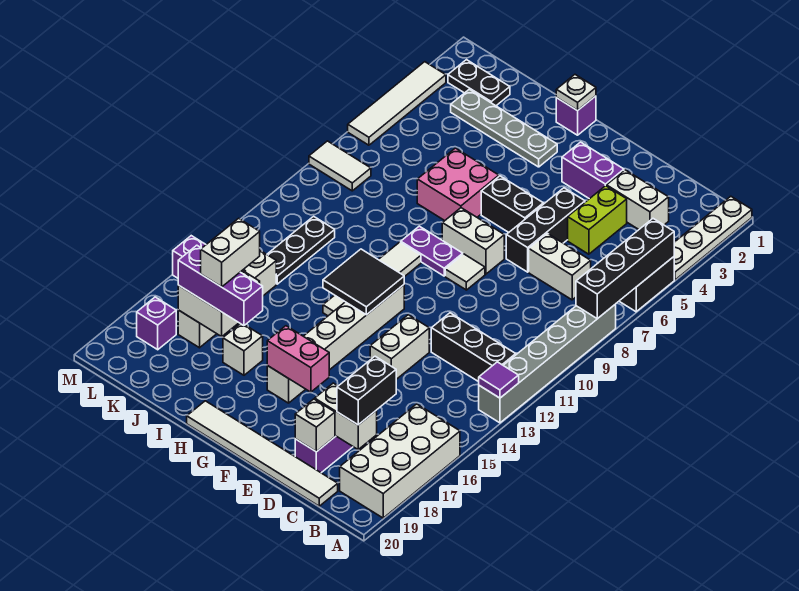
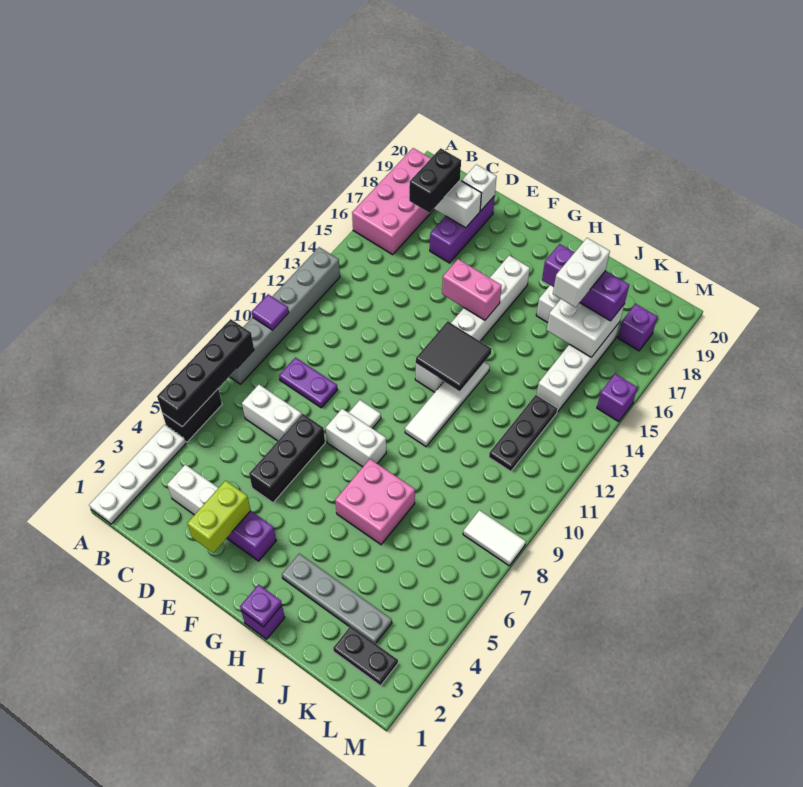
purple 1x1 tile [479,362,519,398] -> purple 1x1 tile moved to [252,294,289,330]
white 2x4 brick [340,404,460,518] -> pink 2x4 brick [352,148,434,254]
black 1x3 brick [431,313,516,382] -> none
white 1x6 tile [187,401,338,506] -> none
lime 1x2 brick [568,186,627,254] -> lime 1x2 brick moved to [187,480,251,553]
white 1x2 brick [370,315,429,379] -> none
black 1x2 brick [481,176,543,232] -> none
pink 1x2 brick [267,326,329,392] -> pink 1x2 brick moved to [442,259,502,320]
purple 1x2 plate [401,226,463,276] -> purple 1x2 plate moved to [279,358,337,408]
white 1x1 plate [556,75,596,111] -> purple 1x1 plate [240,584,282,627]
white 1x4 tile [348,62,446,145] -> none

